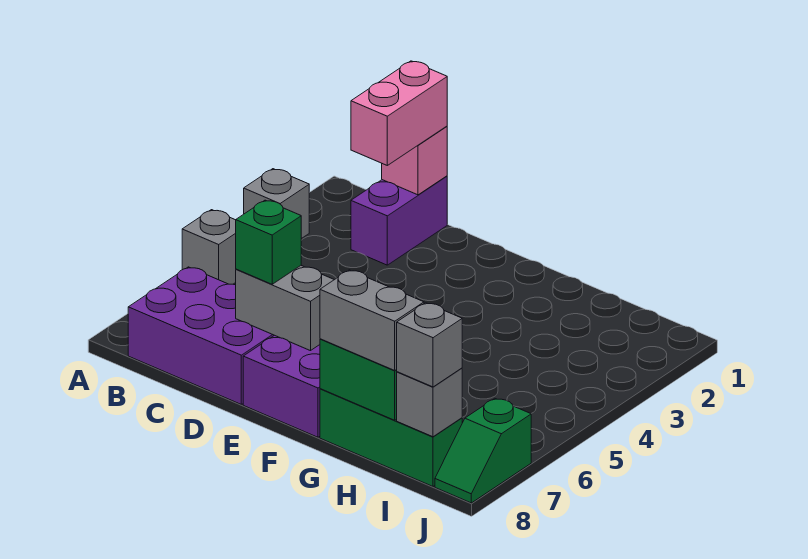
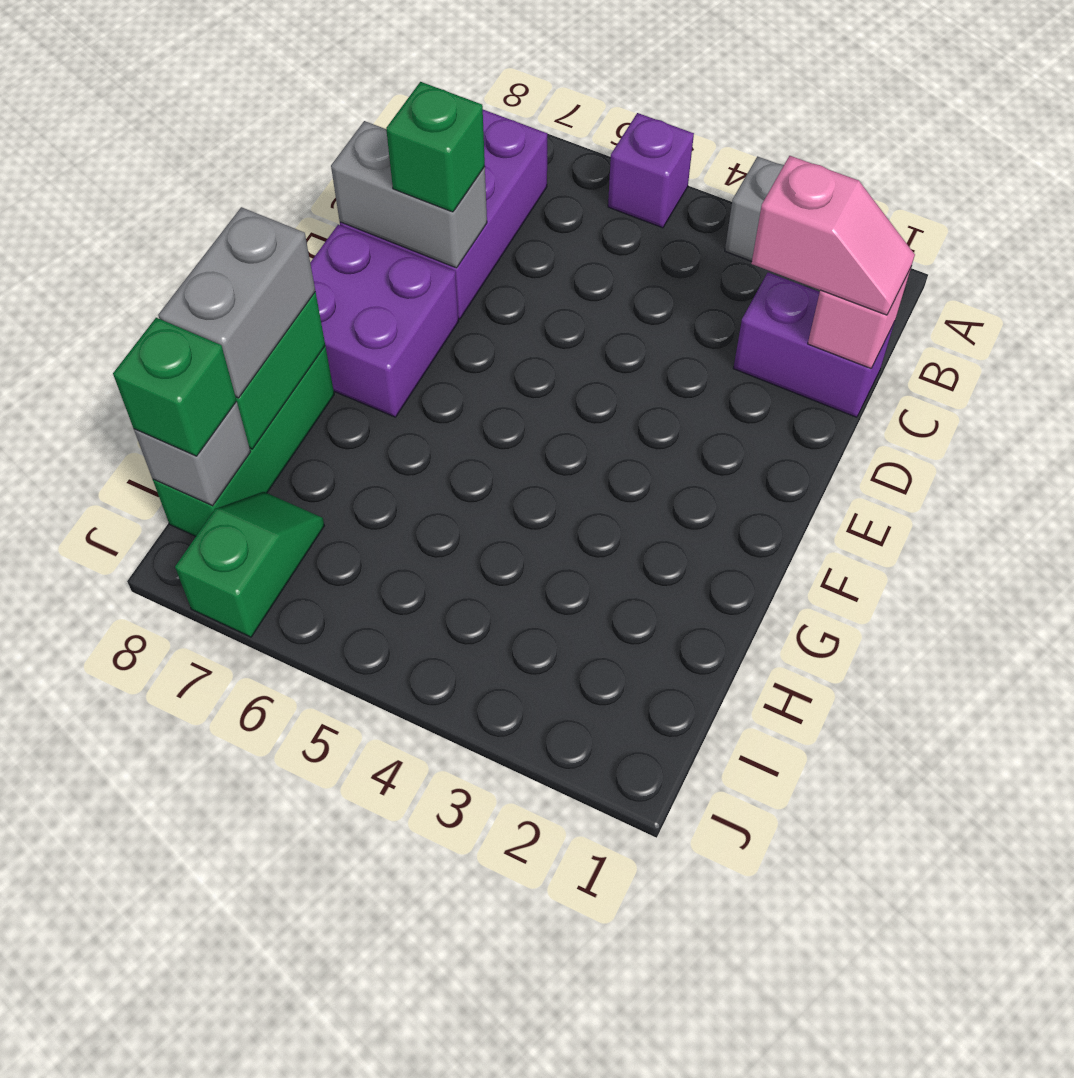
grey 1x1 brick [182,210,236,284] -> purple 1x1 brick [608,113,694,228]
pink 1x2 brick [351,61,447,165] -> pink 1x2 slope [751,156,915,315]
grey 1x2 brick [236,266,334,351] -> grey 1x2 brick turned to [331,121,487,268]
grey 1x1 brick [397,303,462,387] -> green 1x1 brick [113,318,237,456]
green 1x2 slope [435,398,531,503] -> green 1x2 slope turned to [175,492,324,637]

